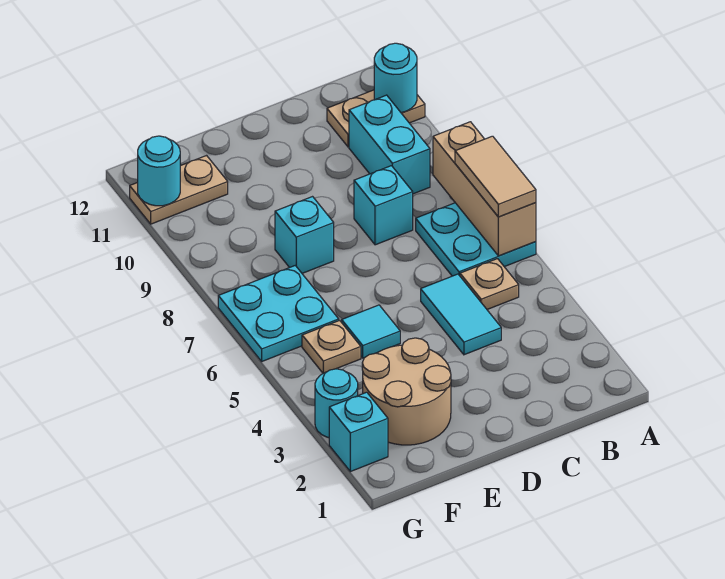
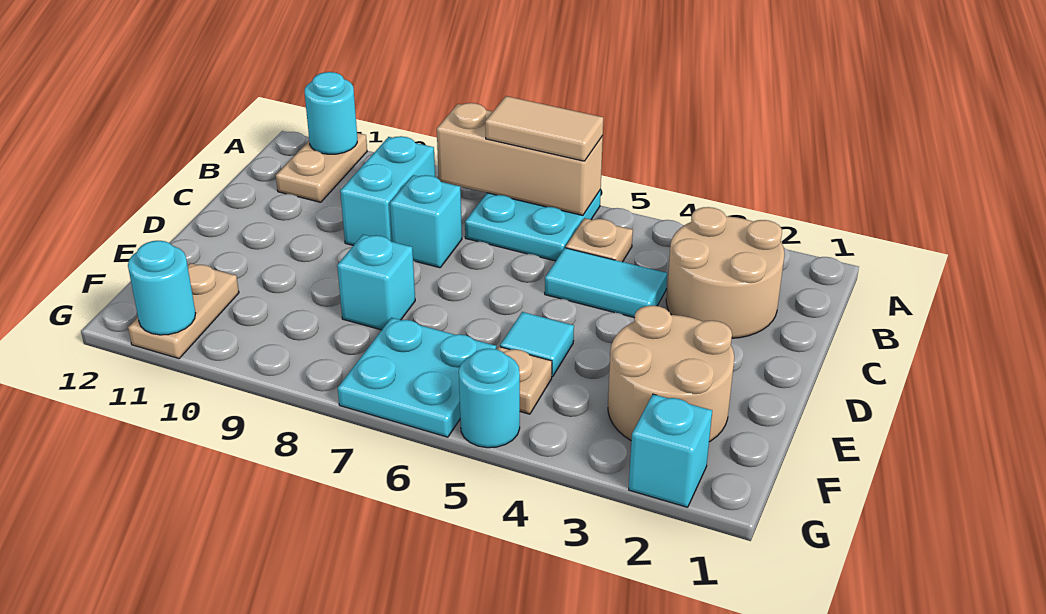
none -> tan 2x2 round brick [666,207,784,338]
cyan 1x2 brick [349,95,430,194] -> cyan 1x2 brick turned to [340,136,435,246]
cyan 1x1 round brick [315,369,358,438] -> cyan 1x1 round brick moved to [459,349,520,448]

